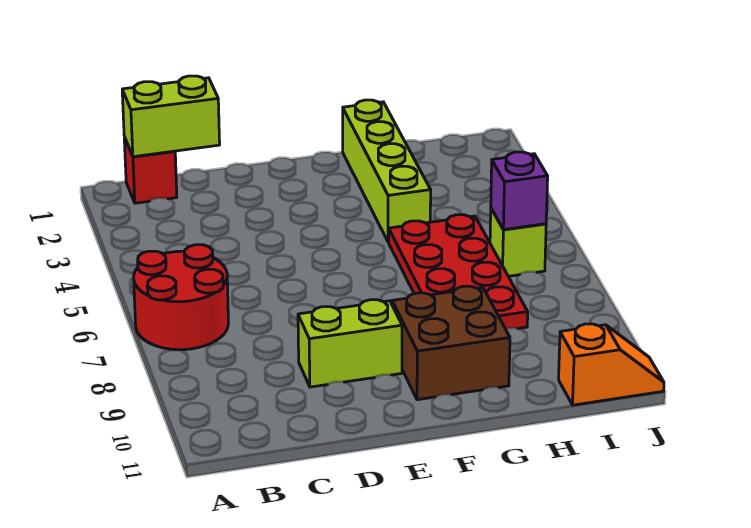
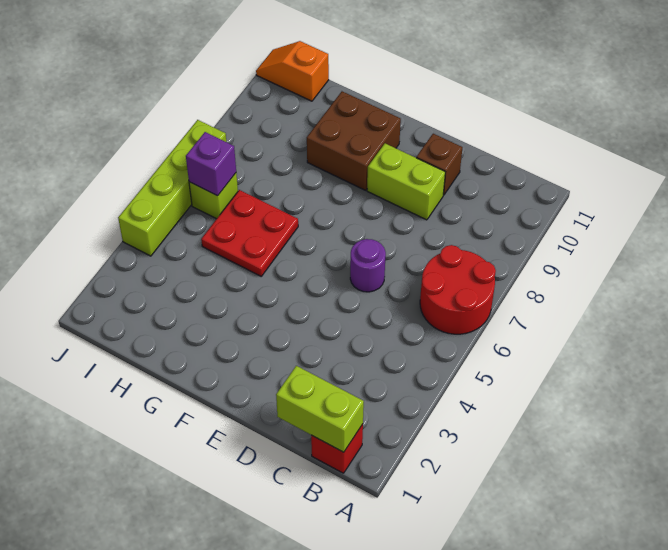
none -> purple 1x1 round brick [350,239,386,292]
none -> brown 1x1 brick [416,134,462,195]
lime 1x4 brick [343,100,431,242] -> lime 1x4 brick moved to [118,120,226,256]
red 2x4 plate [389,215,528,329] -> red 2x2 plate [201,190,298,276]

